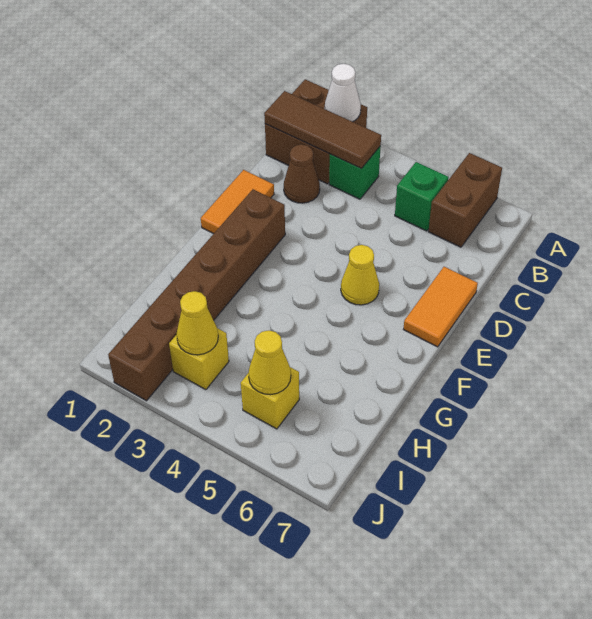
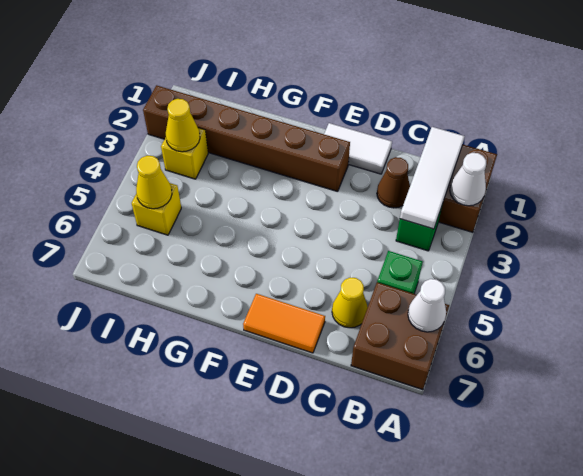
brown 1x2 brick [428,153,502,247] -> brown 2x2 brick [351,282,449,390]
none -> white 1x1 cone [408,279,446,332]
brown 1x3 tile [264,91,381,168] -> white 1x3 tile [400,127,465,229]
orange 1x2 tile [201,170,274,234] -> white 1x2 tile [324,123,392,174]
yellow 1x1 cone [341,245,379,305] -> yellow 1x1 cone moved to [332,277,368,328]

